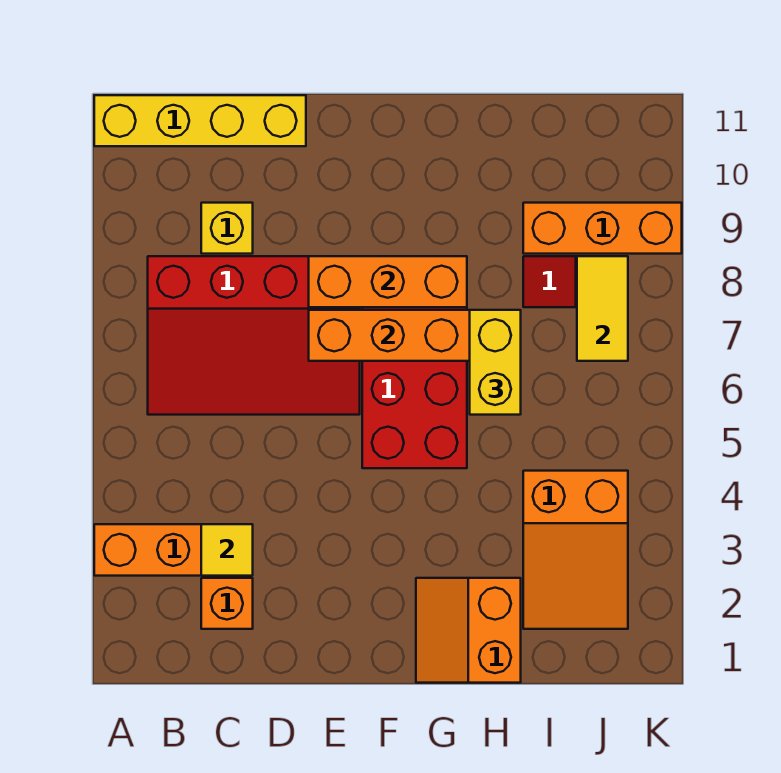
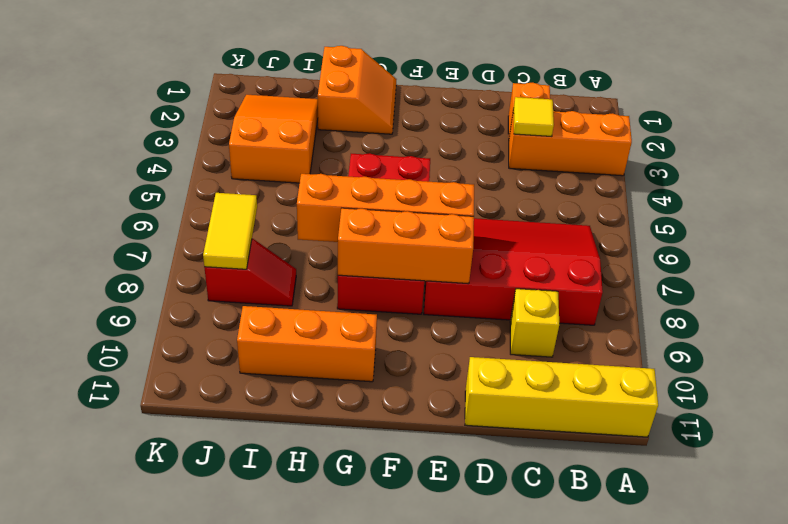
yellow 1x2 brick [470,310,521,415] -> none
orange 1x3 brick [523,203,682,254] -> orange 1x3 brick moved to [237,306,377,382]

